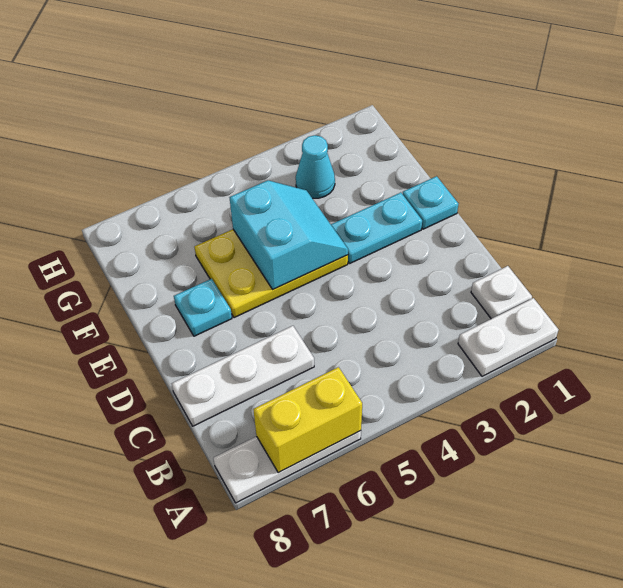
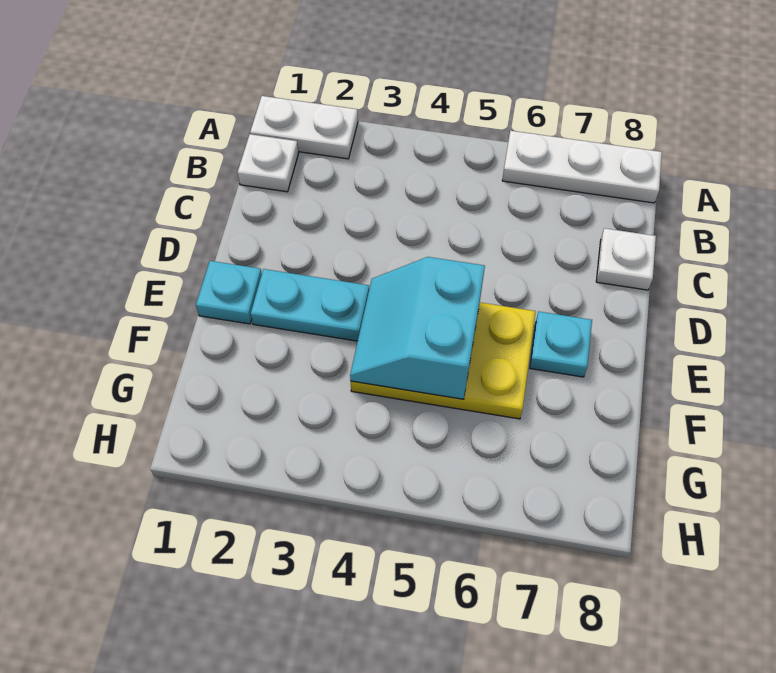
yellow 1x2 brick [253,367,362,473] -> none
white 1x3 plate [172,326,314,426] -> white 1x1 plate [596,228,656,290]
cyan 1x1 cone [296,135,335,198] -> none

